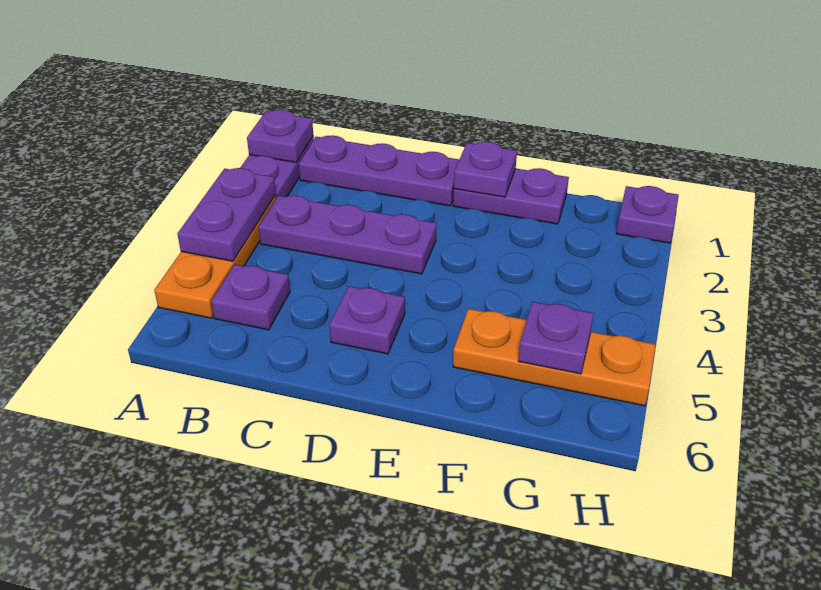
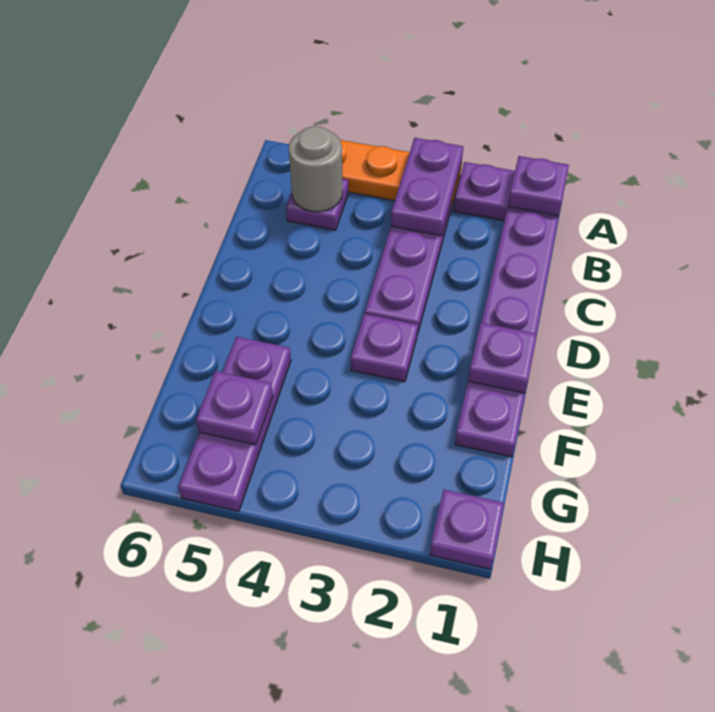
purple 1x2 plate [178,168,276,261] -> purple 1x2 plate turned to [391,138,463,236]
none -> grey 1x1 round brick [289,126,343,212]
purple 1x1 plate [329,286,405,354] -> purple 1x1 plate moved to [351,314,418,382]
orange 1x3 plate [453,309,656,406] -> purple 1x3 plate [178,337,291,511]

